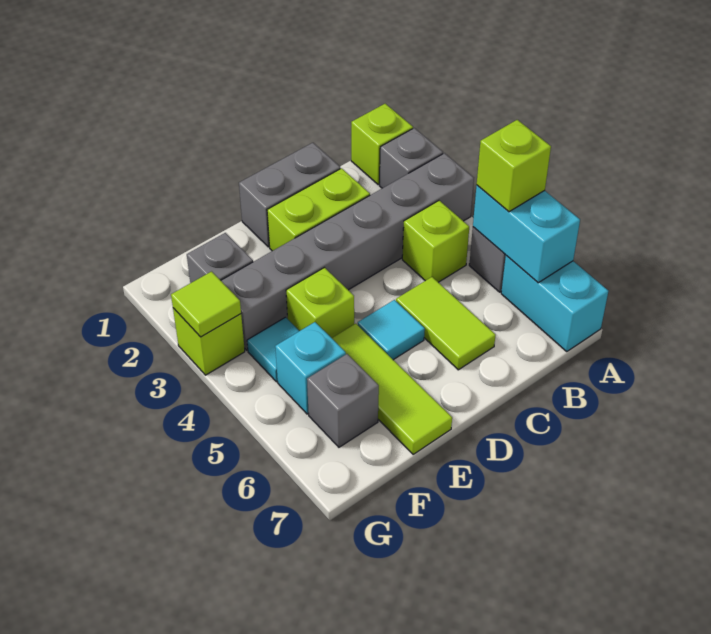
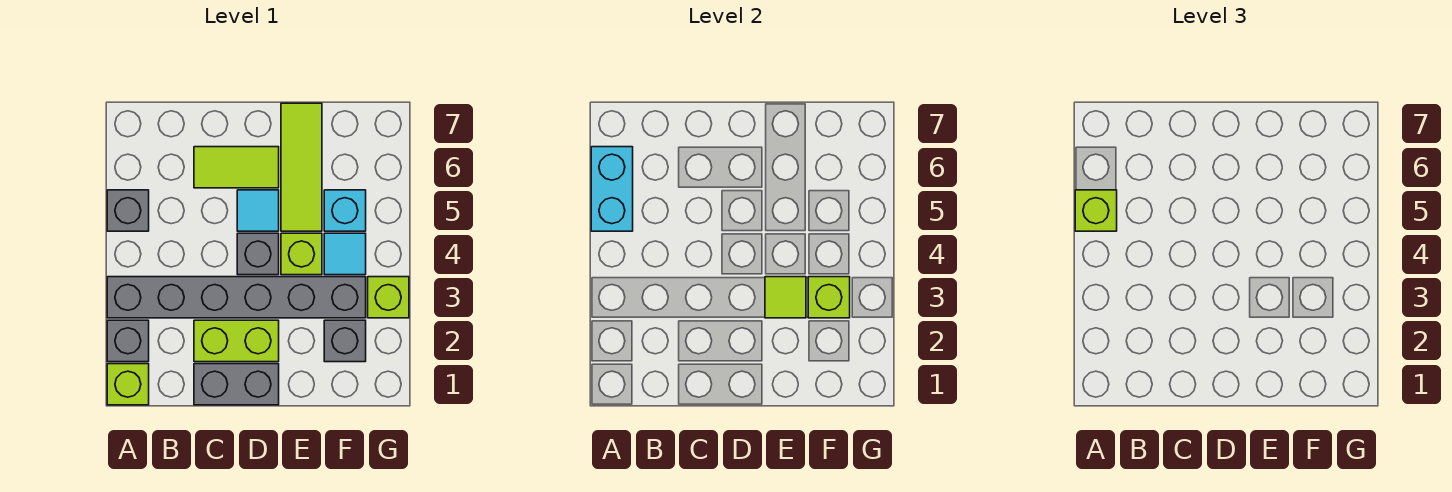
cyan 1x2 brick [501,255,608,351] -> none
lime 1x1 brick [402,201,469,282] -> lime 1x1 brick moved to [808,277,850,318]
lime 1x2 tile [396,277,496,370] -> lime 1x2 tile turned to [194,147,279,188]
grey 1x1 brick [307,354,379,447] -> grey 1x1 brick moved to [237,233,279,275]
lime 1x1 tile [171,272,241,337] -> lime 1x1 tile moved to [765,277,806,318]

